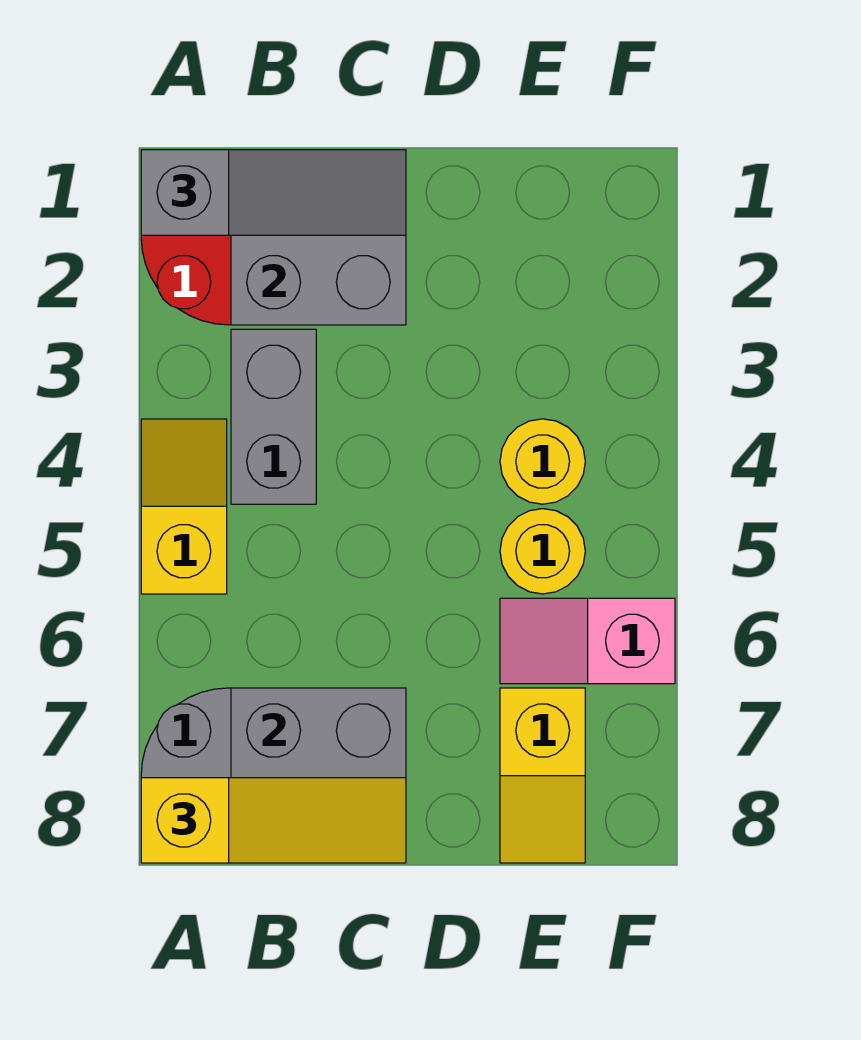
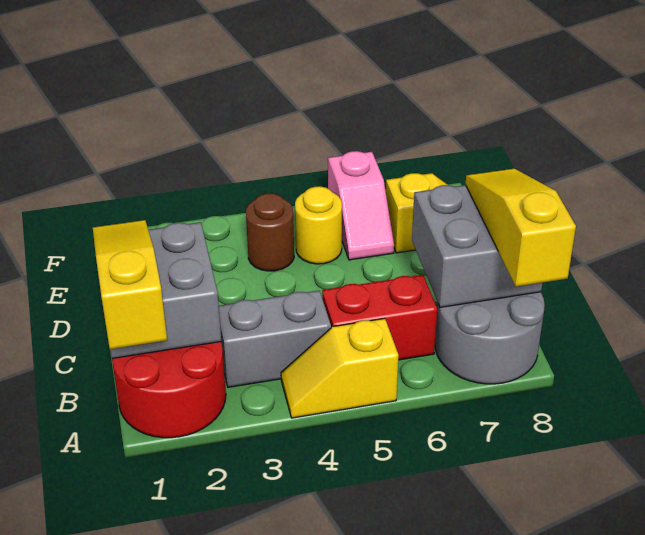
grey 1x3 slope [141,150,406,235] -> yellow 1x3 slope [93,220,167,349]
none -> red 1x2 brick [322,275,437,360]
yellow 1x1 round brick [500,419,585,504] -> brown 1x1 round brick [246,193,294,271]

